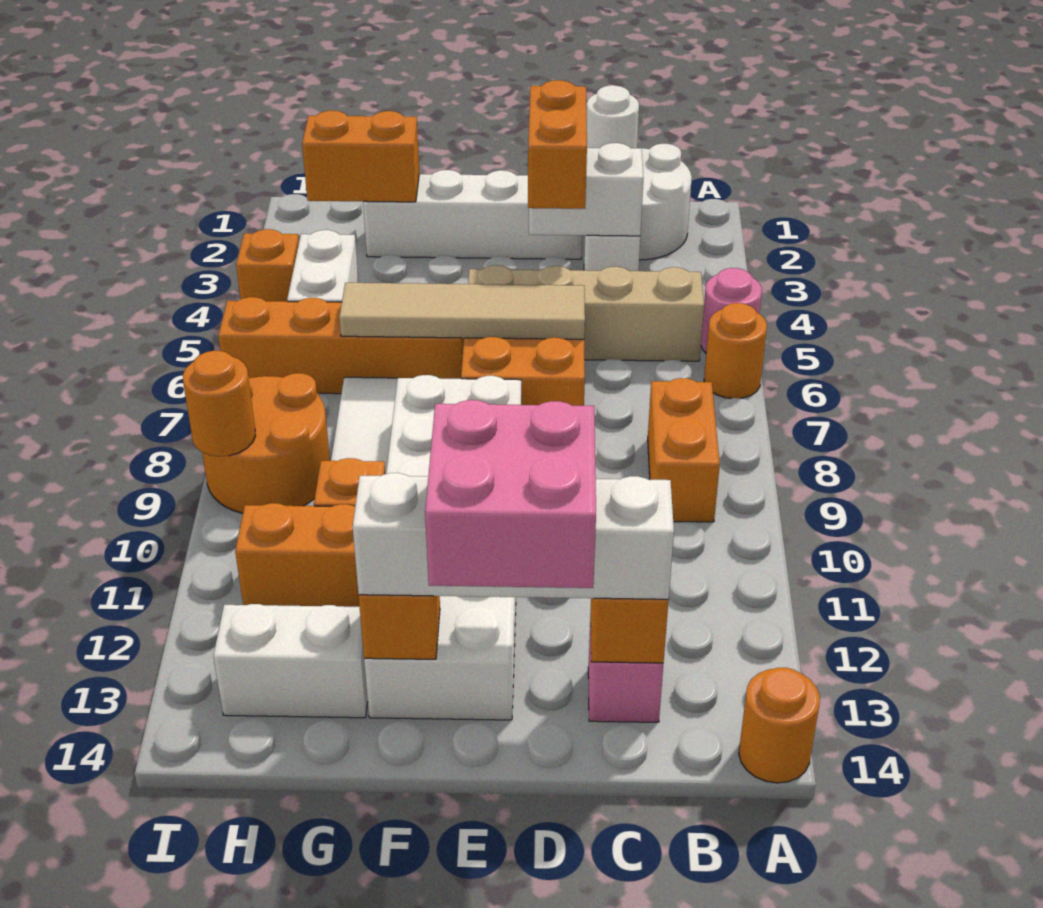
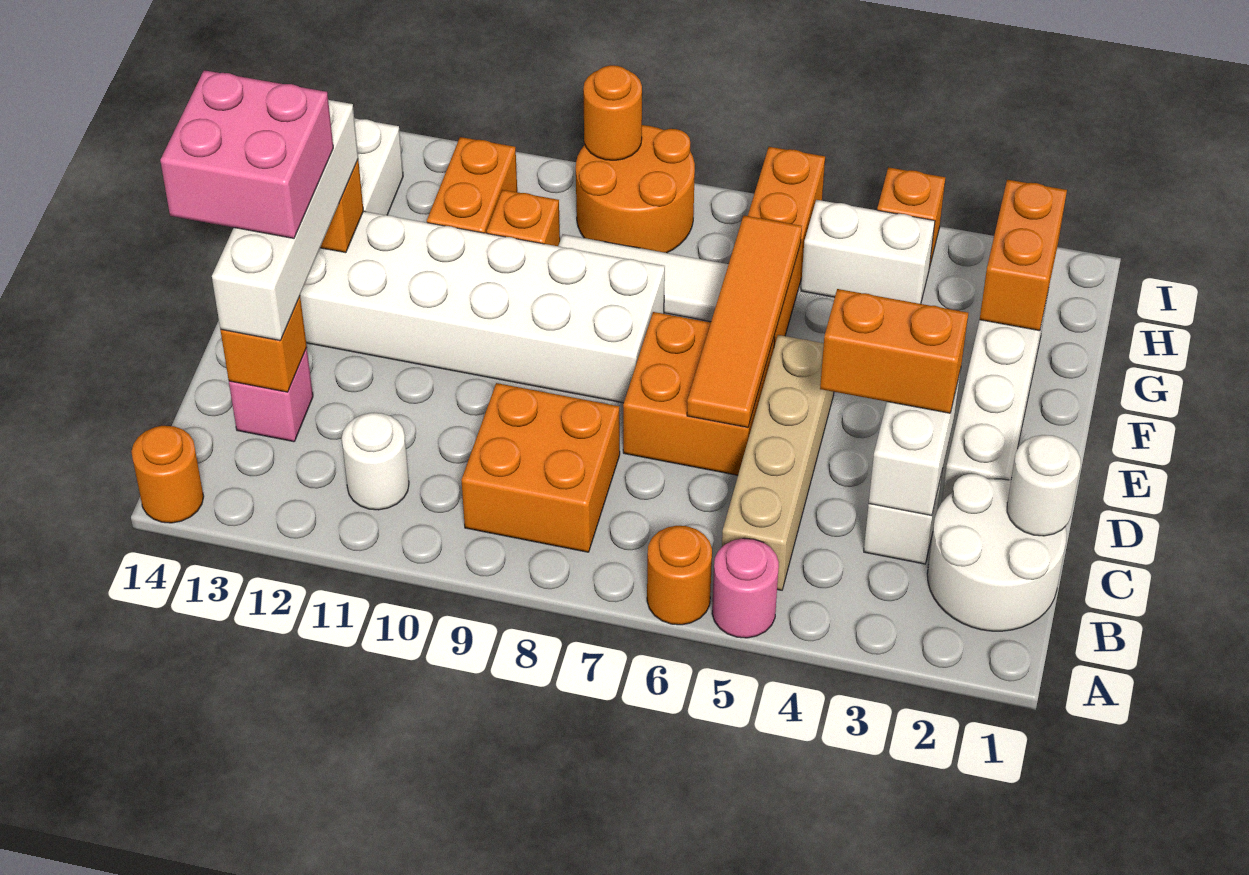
orange 1x2 brick [648,378,720,522] -> orange 2x2 brick [461,383,620,552]
none -> white 1x1 round brick [342,413,409,510]
tan 1x4 tile [339,283,585,339] -> orange 1x4 tile [687,216,802,428]

